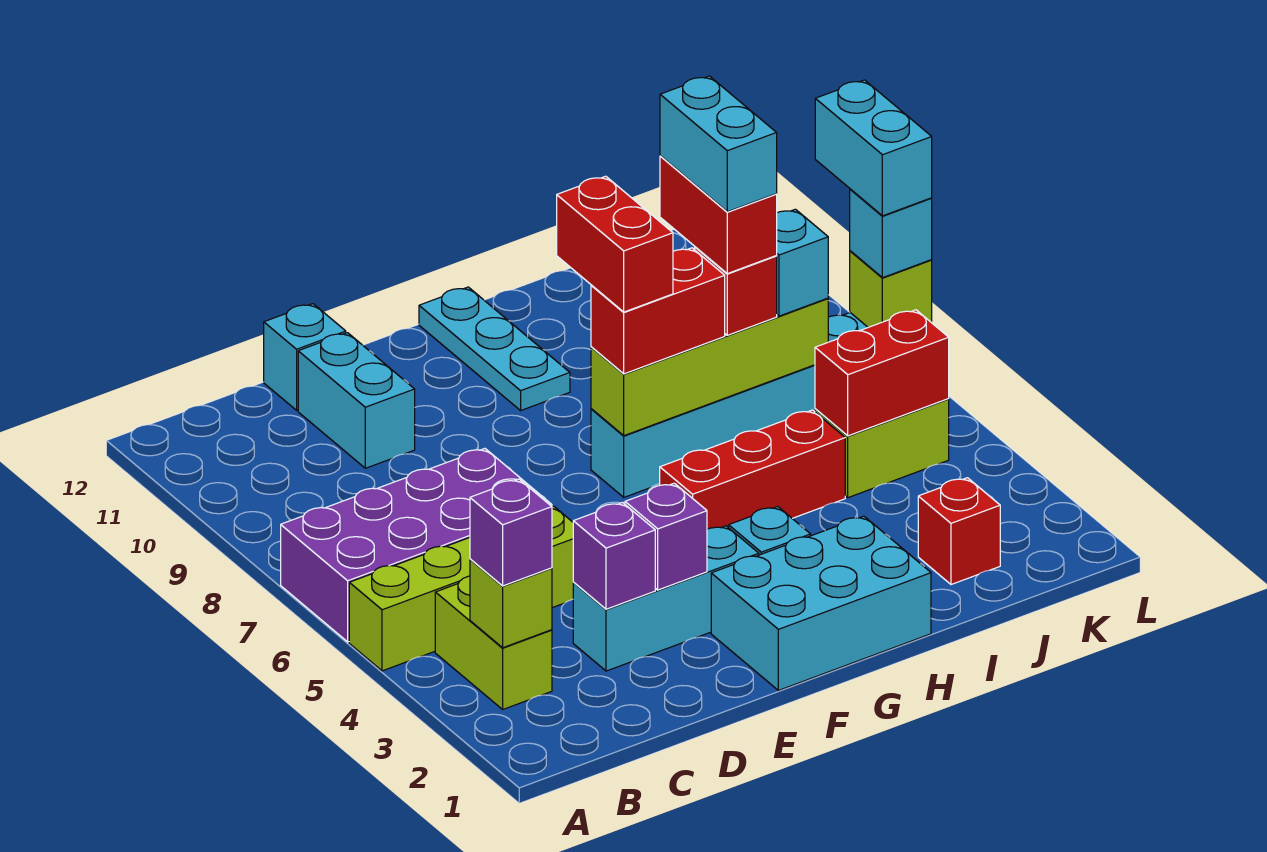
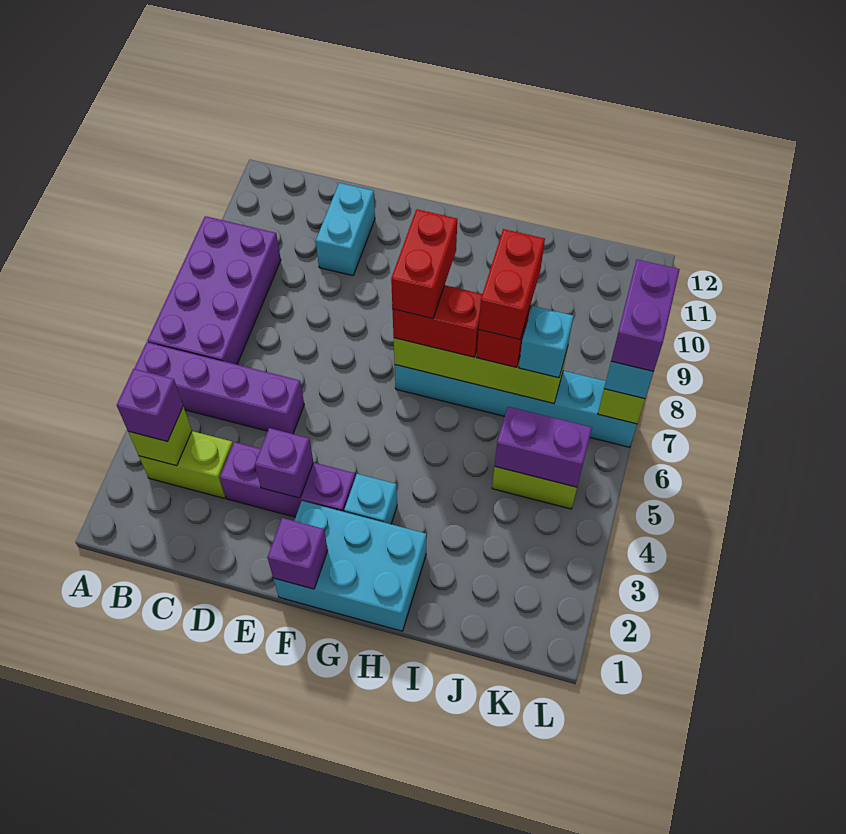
lime 1x4 brick [349,506,574,671] -> purple 1x4 brick [134,342,304,434]
purple 2x4 brick [281,449,552,642] -> purple 2x4 brick turned to [147,216,281,365]
lime 1x2 brick [435,576,552,709] -> lime 1x2 brick turned to [139,431,233,498]
cyan 1x3 brick [573,526,759,671] -> purple 1x3 brick [220,442,355,517]
purple 1x1 brick [573,503,655,609] -> purple 1x1 brick moved to [267,518,328,589]
cyan 1x1 brick [264,304,346,410] -> none
red 1x3 brick [660,410,845,529] -> none
cyan 1x3 plate [419,287,570,410] -> none
cyan 1x2 brick [660,76,777,212] -> none
red 1x1 brick [918,478,1000,584] -> none
red 1x2 brick [815,310,949,436] -> purple 1x2 brick [495,407,592,487]
cyan 1x2 brick [815,80,932,216] -> purple 1x2 brick [611,260,680,372]

